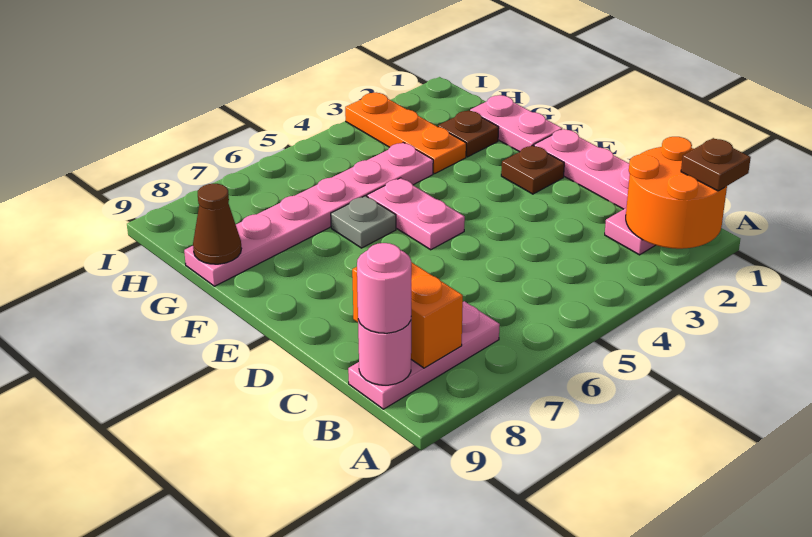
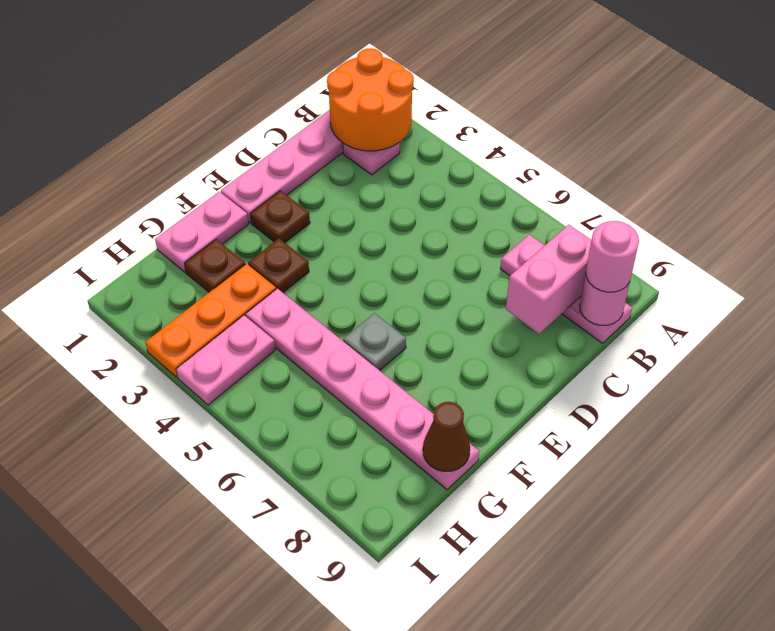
brown 1x1 plate [681,138,751,191] -> brown 1x1 plate moved to [248,239,309,293]
orange 1x2 brick [352,262,463,368] -> pink 1x2 brick [506,225,592,334]
pink 1x2 plate [367,178,465,250] -> pink 1x2 plate moved to [176,315,275,405]

